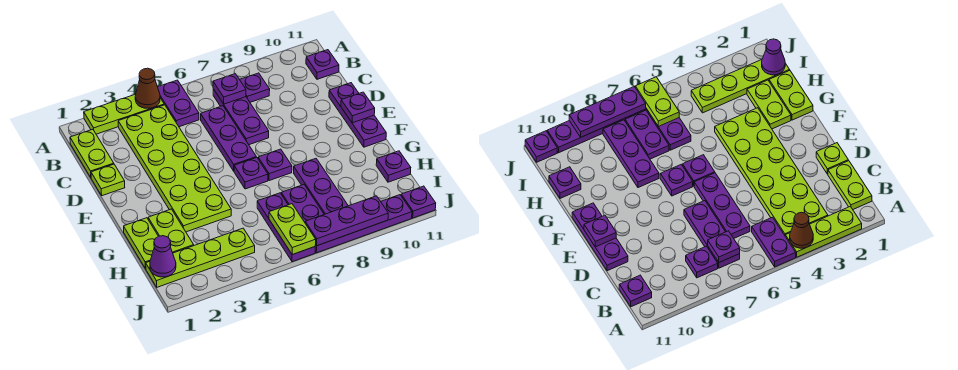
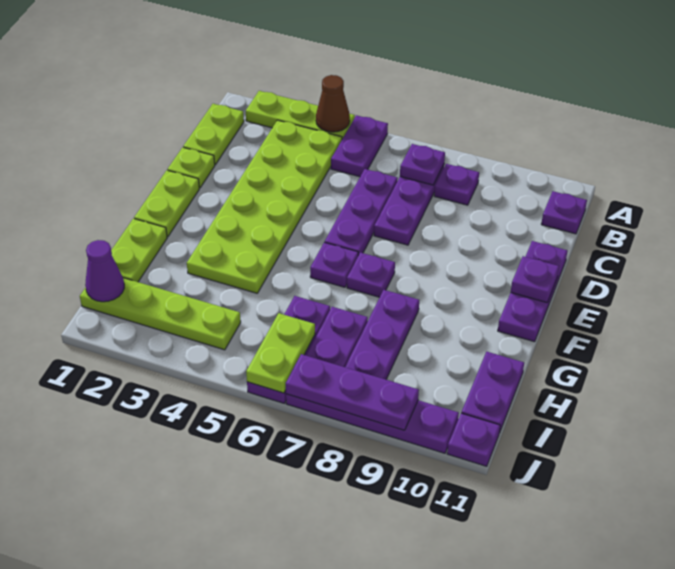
lime 1x2 plate [148,209,194,253] -> lime 1x2 plate moved to [134,170,199,237]
purple 1x1 plate [376,151,411,182] -> purple 1x2 plate [461,352,524,433]

